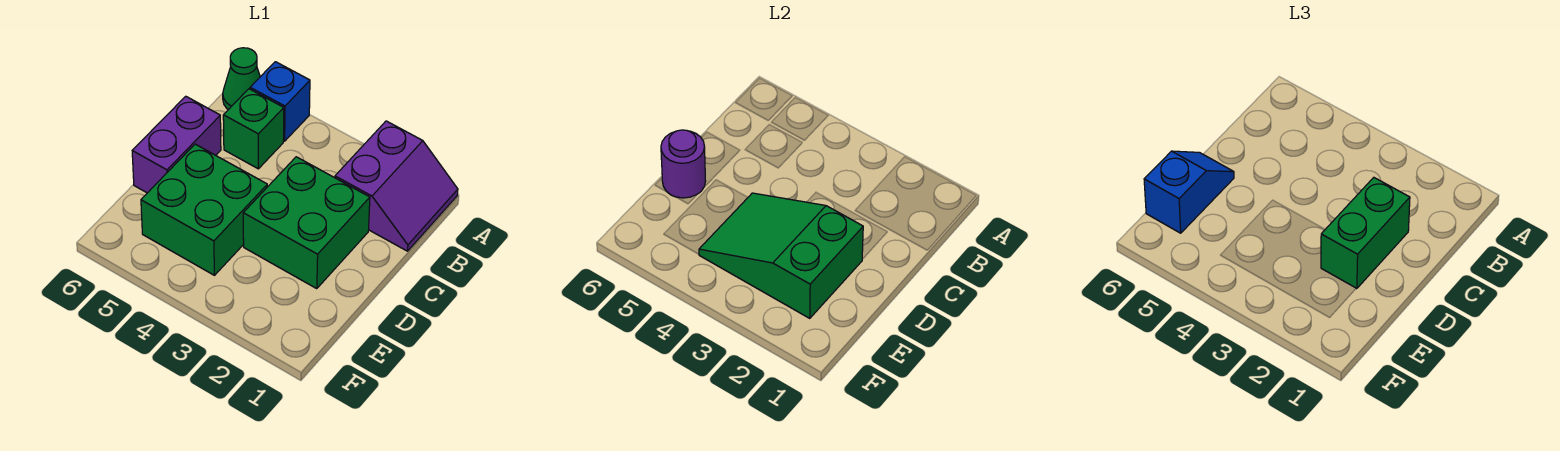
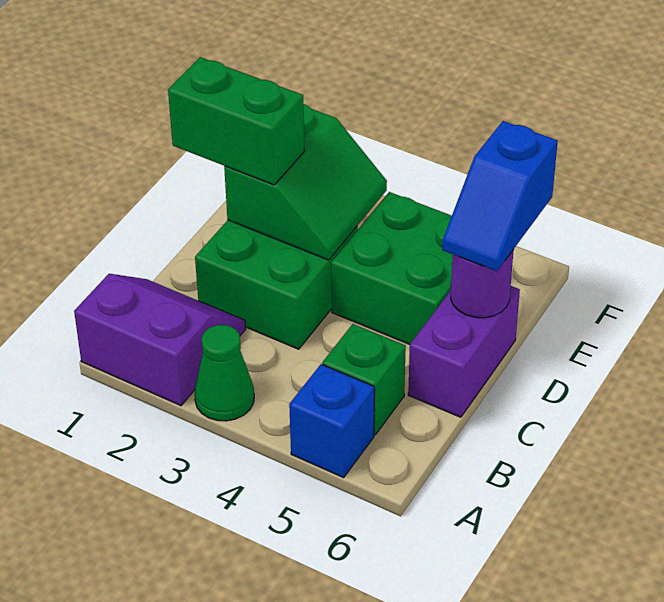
purple 2x2 slope [335,121,458,251] -> purple 2x2 slope turned to [74,274,246,406]
green 1x1 cone [223,48,260,110] -> green 1x1 cone moved to [195,325,254,421]
green 1x2 brick [1321,178,1410,289] -> green 1x2 brick turned to [168,57,304,185]
green 2x3 slope [699,193,863,318] -> green 2x2 slope [224,104,387,260]

